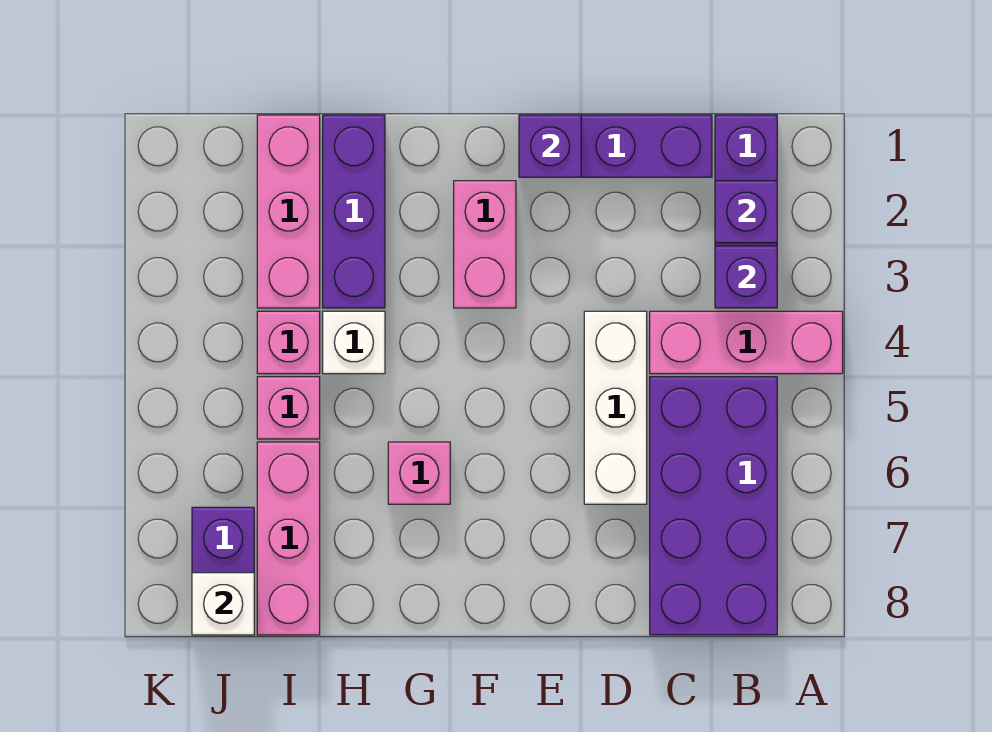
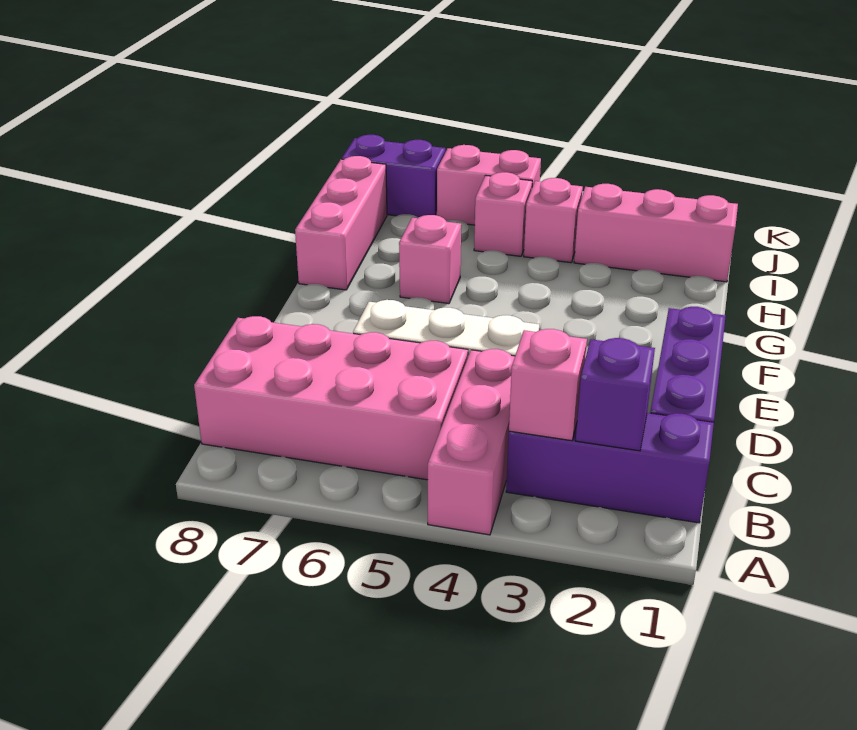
purple 1x1 brick [715,246,777,308] -> pink 1x1 brick [509,329,587,441]
purple 2x4 brick [650,377,777,635] -> pink 2x4 brick [194,316,468,480]
purple 1x1 brick [519,115,581,177] -> none
pink 1x2 brick [454,181,516,308] -> pink 1x2 brick moved to [437,145,541,225]
purple 1x3 brick [323,115,385,308] -> none
white 1x1 brick [323,311,385,374] -> none
pink 1x3 brick [257,442,320,635] -> pink 1x3 brick turned to [295,156,387,290]
white 1x1 brick [192,573,254,635] -> none

